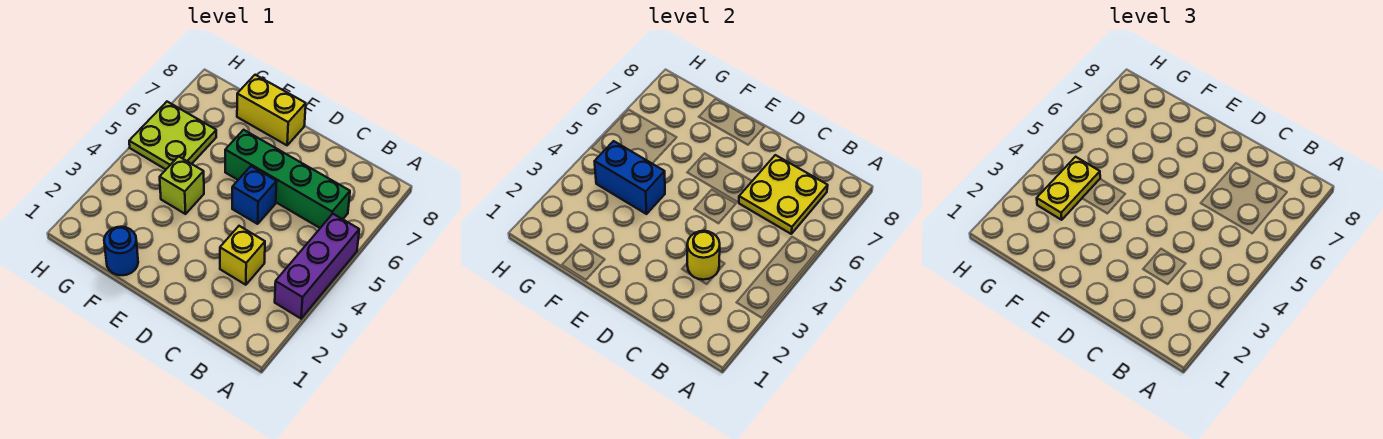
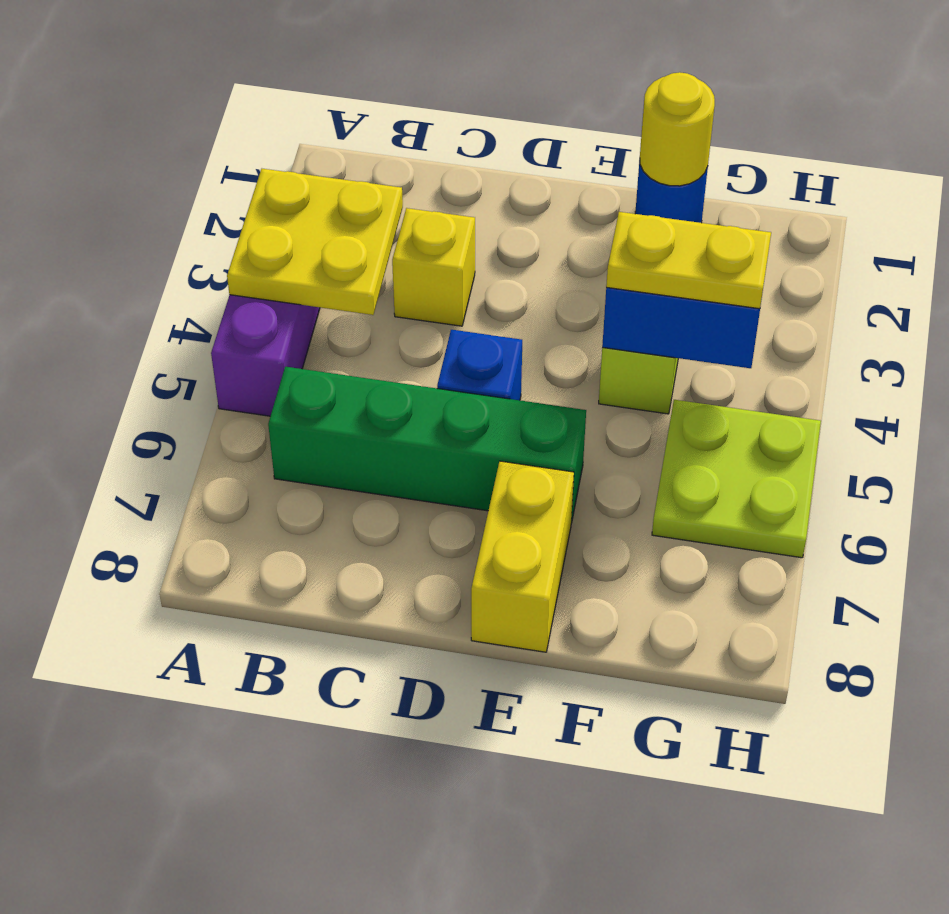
yellow 2x2 plate [739,155,828,234] -> yellow 2x2 plate moved to [227,169,403,315]
yellow 1x1 round brick [687,231,720,280] -> yellow 1x1 round brick moved to [640,72,715,186]
yellow 1x2 brick [237,75,306,145] -> yellow 1x2 brick turned to [471,461,574,652]
yellow 1x2 plate [1037,157,1100,220] -> yellow 1x2 plate turned to [606,212,771,309]

